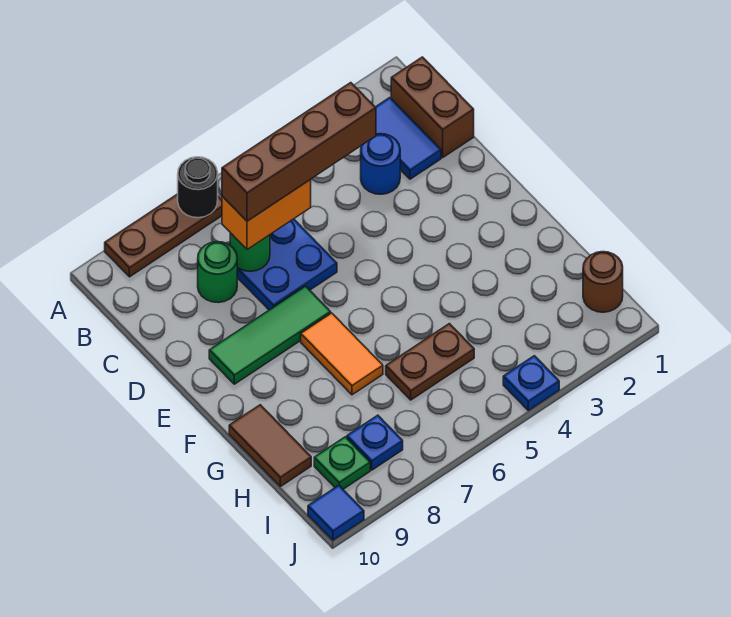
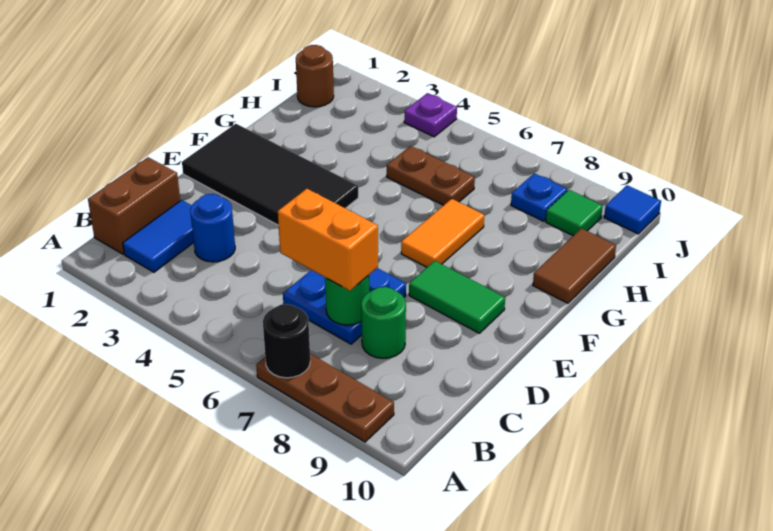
brown 1x4 brick [222,83,376,221] -> none
none -> black 2x4 tile [182,124,358,225]
green 1x3 tile [209,286,331,384] -> green 1x2 tile [409,261,505,333]
green 1x1 plate [314,437,370,489] -> green 1x1 tile [546,190,603,236]
blue 1x1 plate [503,356,559,411] -> purple 1x1 plate [404,93,457,137]

